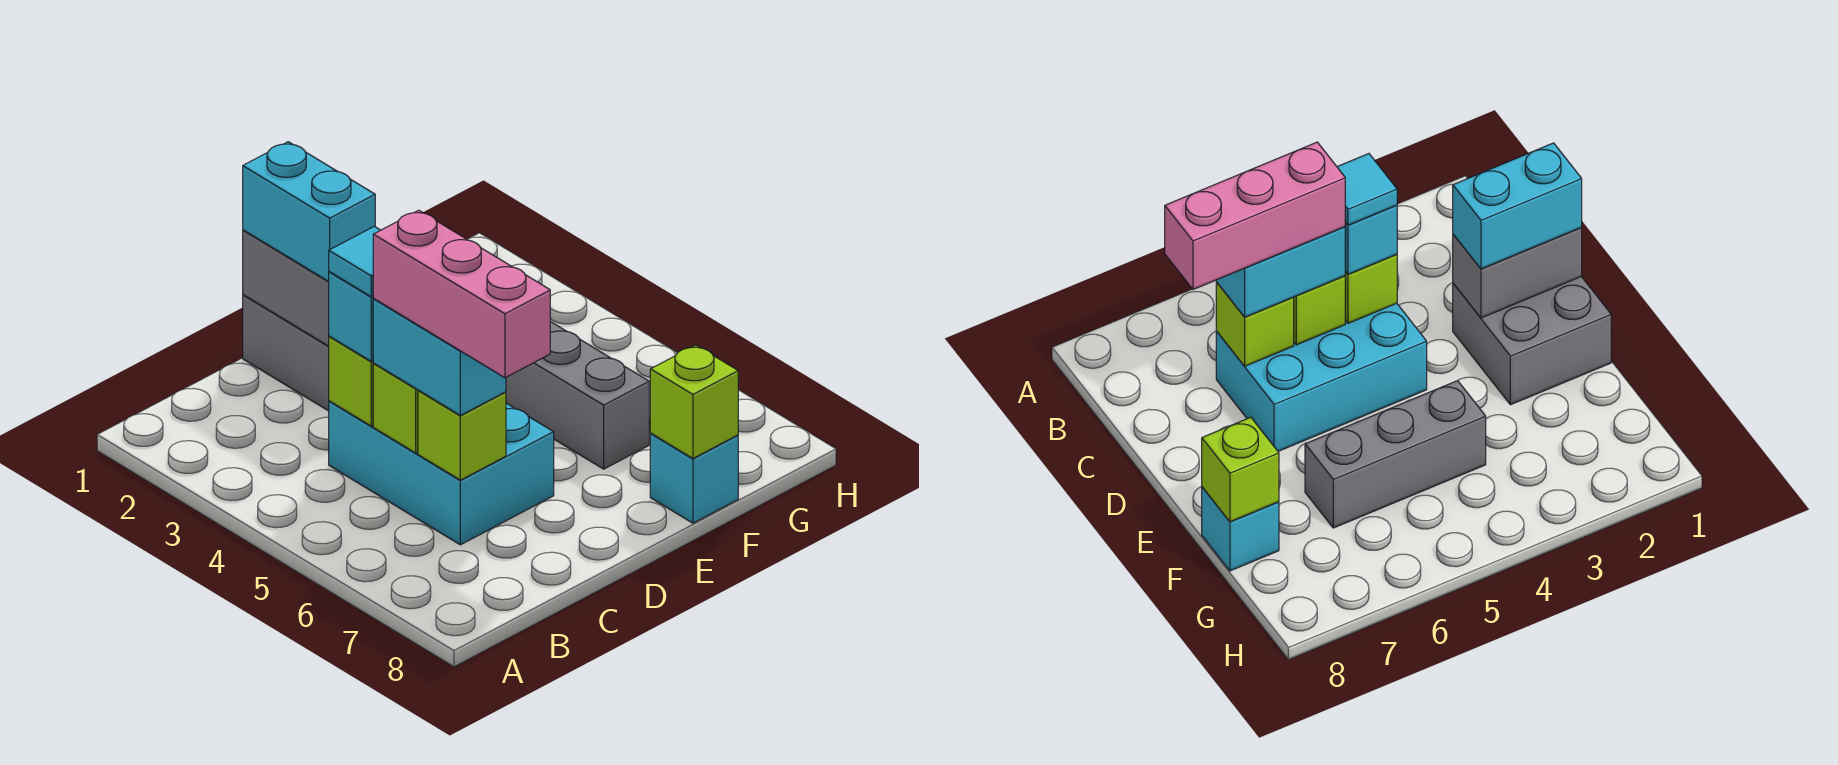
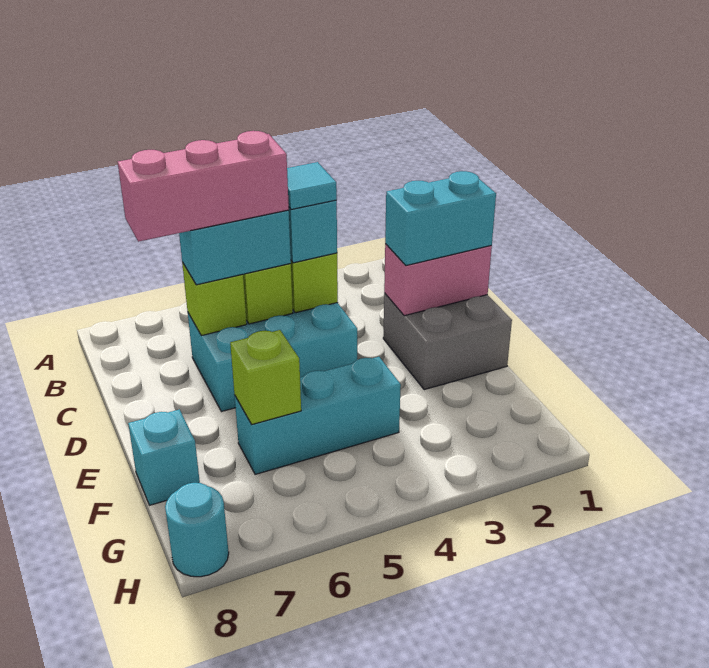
grey 1x2 brick [243,230,329,346] -> pink 1x2 brick [384,244,492,316]
grey 1x3 brick [506,322,649,469] -> cyan 1x3 brick [235,357,401,475]
lime 1x1 brick [650,345,738,458] -> lime 1x1 brick moved to [230,330,301,424]
none -> cyan 1x1 round brick [165,483,229,577]

